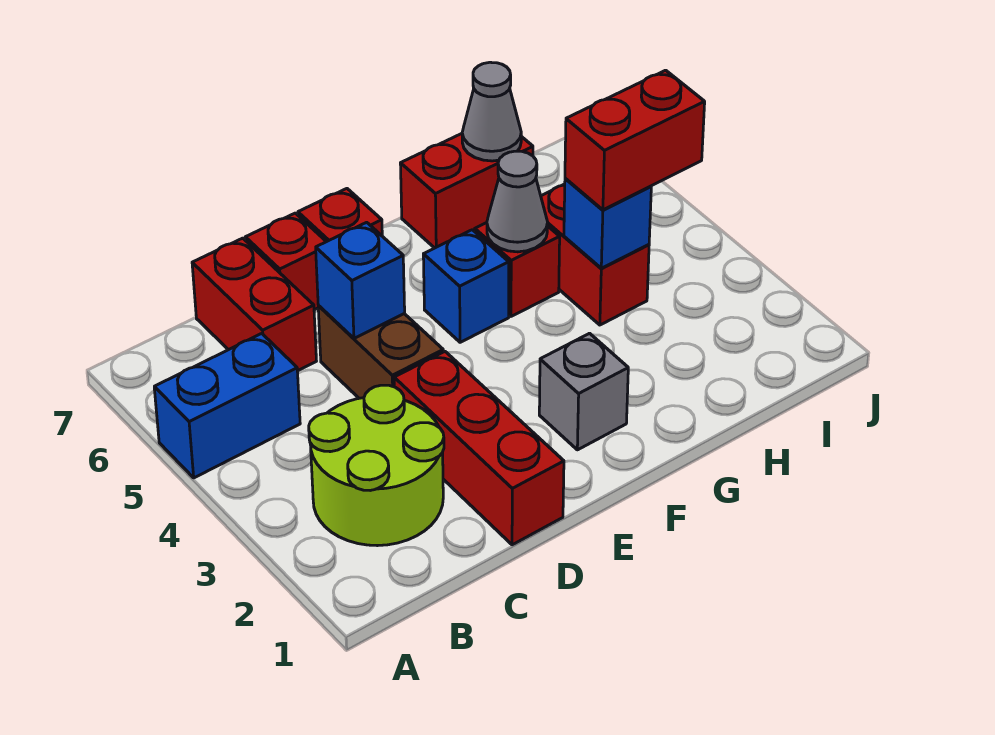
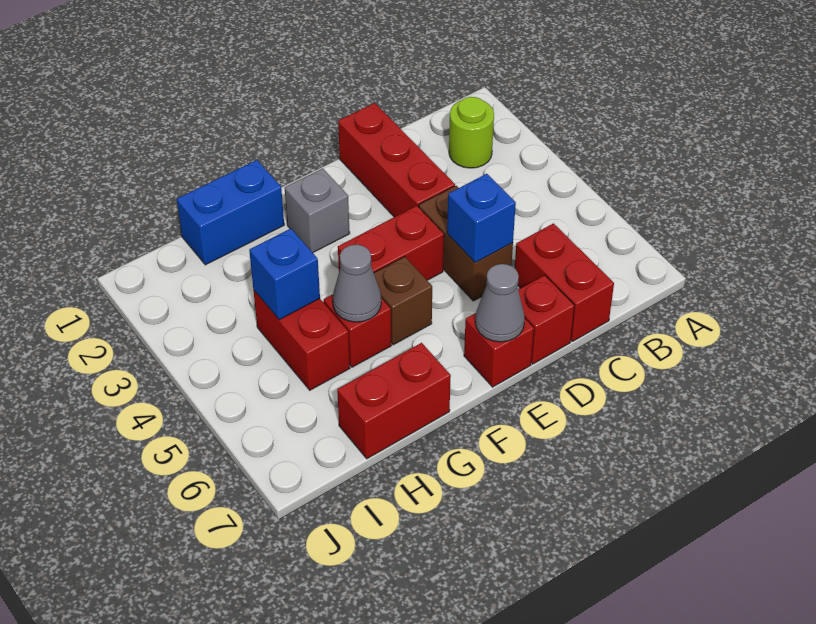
blue 1x2 brick [154,334,300,478] -> blue 1x2 brick moved to [177,160,284,265]
lime 2x2 round brick [309,385,444,546] -> lime 1x1 round brick [449,97,494,168]
blue 1x1 brick [423,230,509,342] -> brown 1x1 brick [374,257,432,345]
red 1x2 brick [565,70,705,210] -> red 1x2 brick moved to [338,206,444,280]
grey 1x1 cone [462,62,521,161] -> grey 1x1 cone moved to [475,264,525,342]

